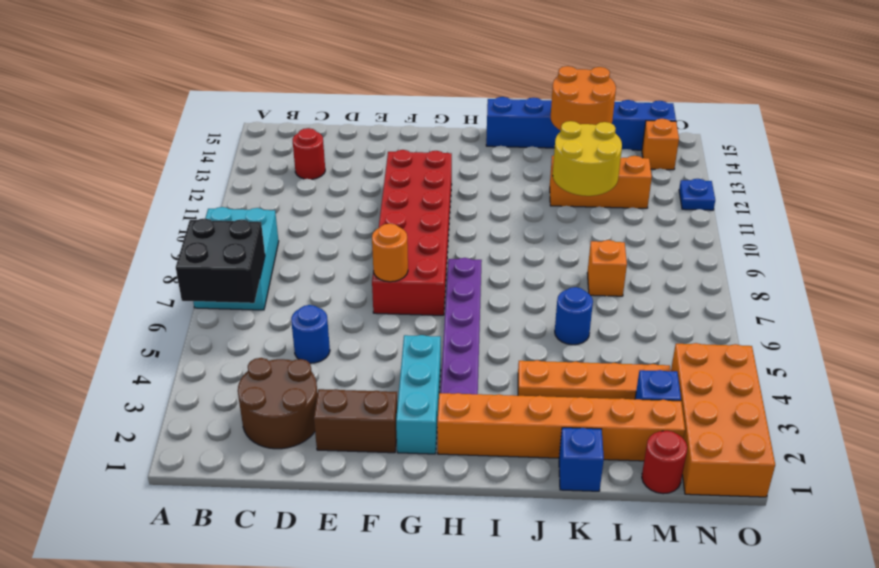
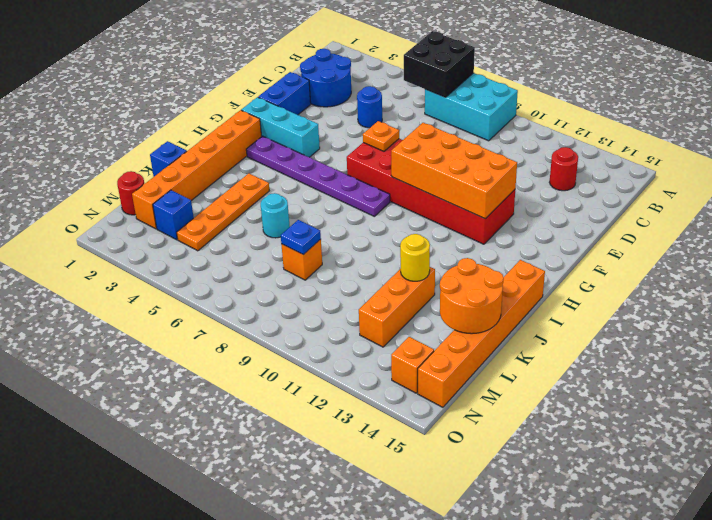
brown 2x2 round brick [238,358,318,449] -> blue 2x2 round brick [300,49,351,107]
brown 1x2 brick [314,389,397,453] -> blue 1x2 brick [258,72,311,115]
orange 1x1 round brick [372,224,408,282] -> orange 1x1 plate [363,121,399,151]
blue 1x6 brick [486,97,676,150] -> orange 1x6 brick [418,260,545,407]
blue 1x1 round brick [555,287,593,345] -> cyan 1x1 round brick [261,193,290,238]
yellow 2x2 round brick [553,121,622,196] -> yellow 1x1 round brick [400,234,430,281]
orange 2x4 brick [671,343,775,497] -> orange 2x4 brick moved to [391,123,517,219]
blue 1x1 plate [679,179,715,210] -> blue 1x1 plate moved to [281,220,321,255]

